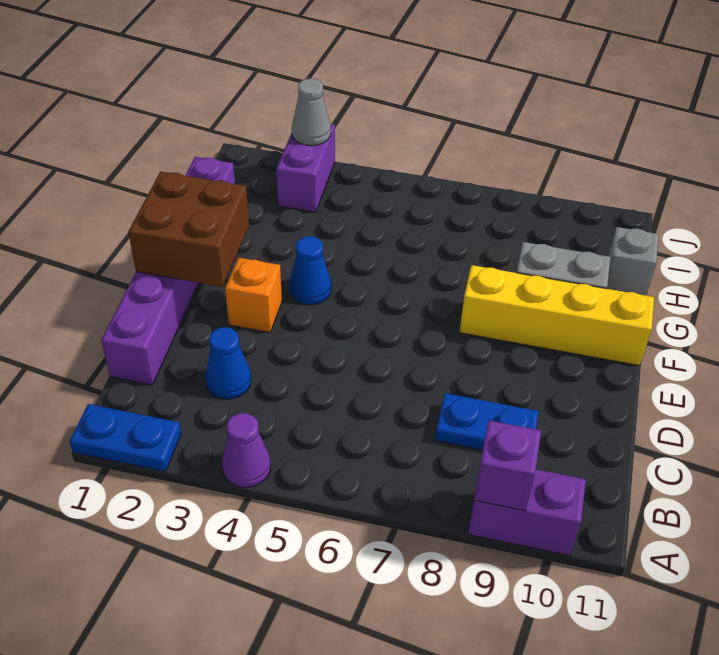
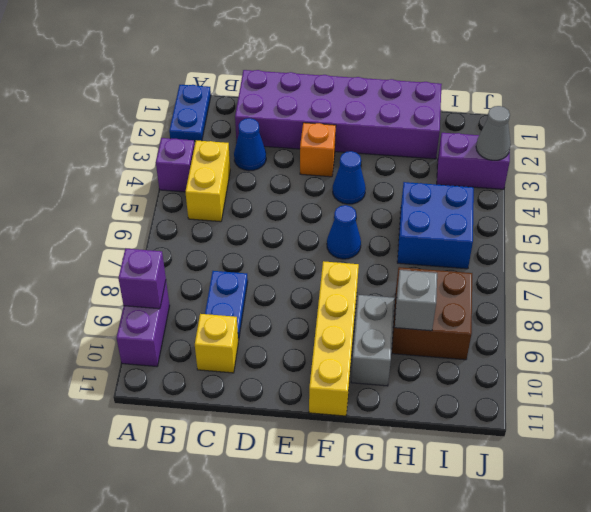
purple 1x1 cone [222,413,271,488] -> purple 1x1 brick [156,138,195,192]
none -> yellow 1x2 brick [185,140,230,222]
purple 1x6 brick [101,157,235,385] -> purple 2x6 brick [235,70,442,159]
none -> yellow 1x1 brick [195,314,238,373]
brown 2x2 brick [128,172,249,287] -> brown 2x2 brick moved to [392,267,472,360]
none -> blue 1x1 cone [327,205,361,259]
none -> blue 2x2 brick [397,182,474,269]
grey 1x1 brick [607,227,659,295] -> grey 1x1 brick moved to [395,270,437,331]

